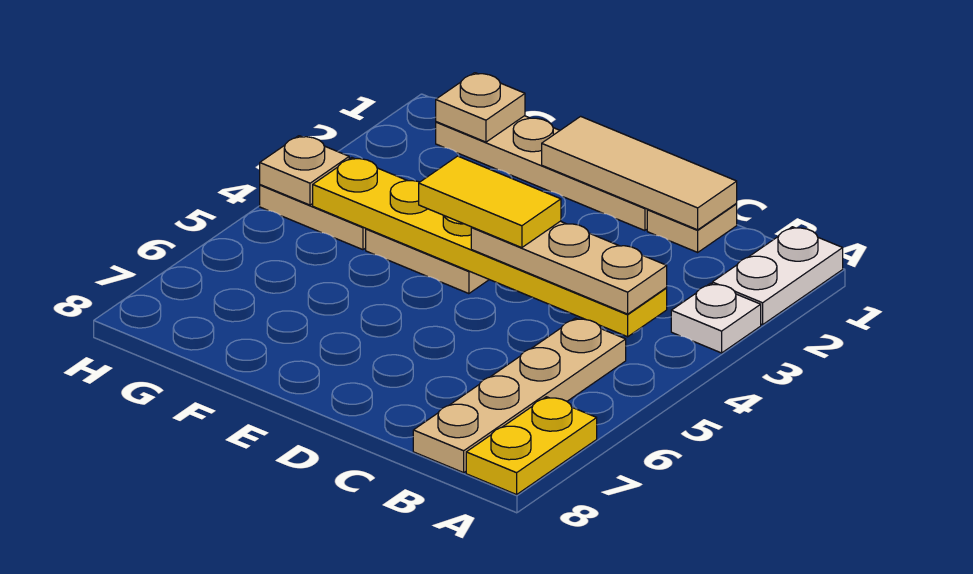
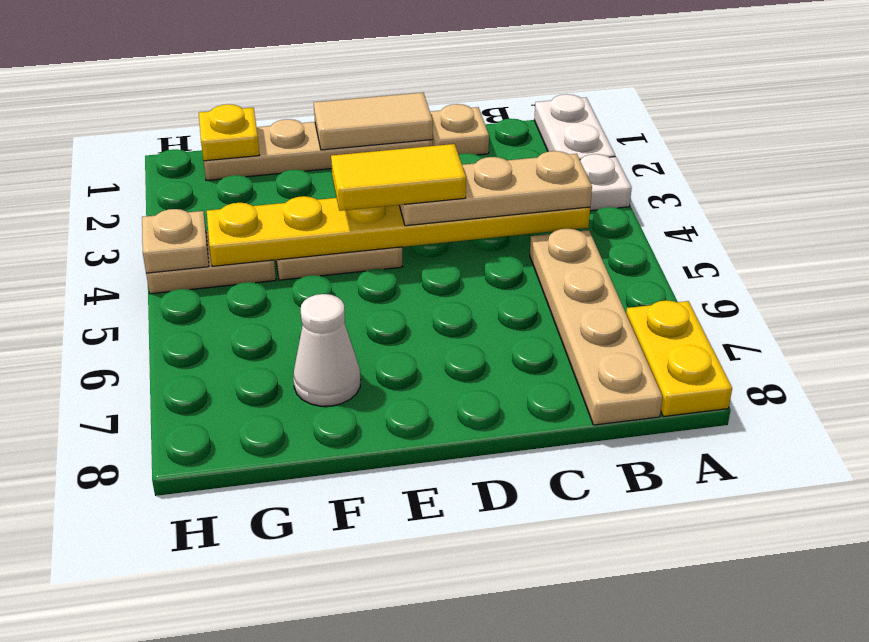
tan 1x3 tile [542,116,737,230] -> tan 1x2 tile [314,93,433,150]
none -> white 1x1 cone [293,294,360,406]
tan 1x1 plate [436,73,525,142] -> yellow 1x1 plate [199,104,259,161]

